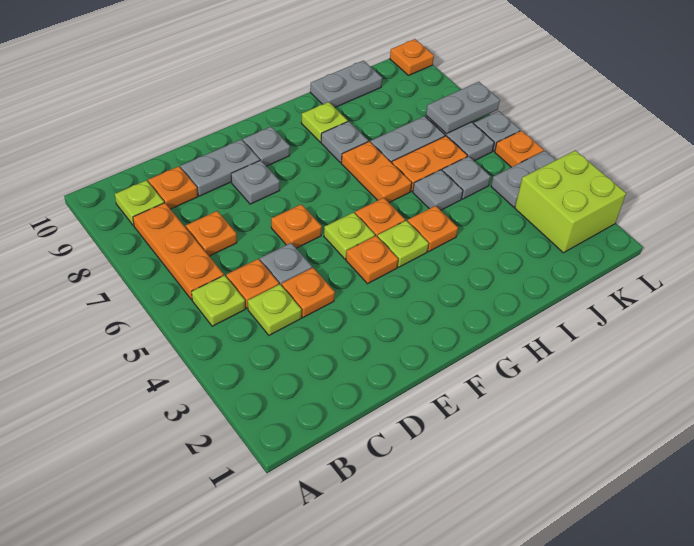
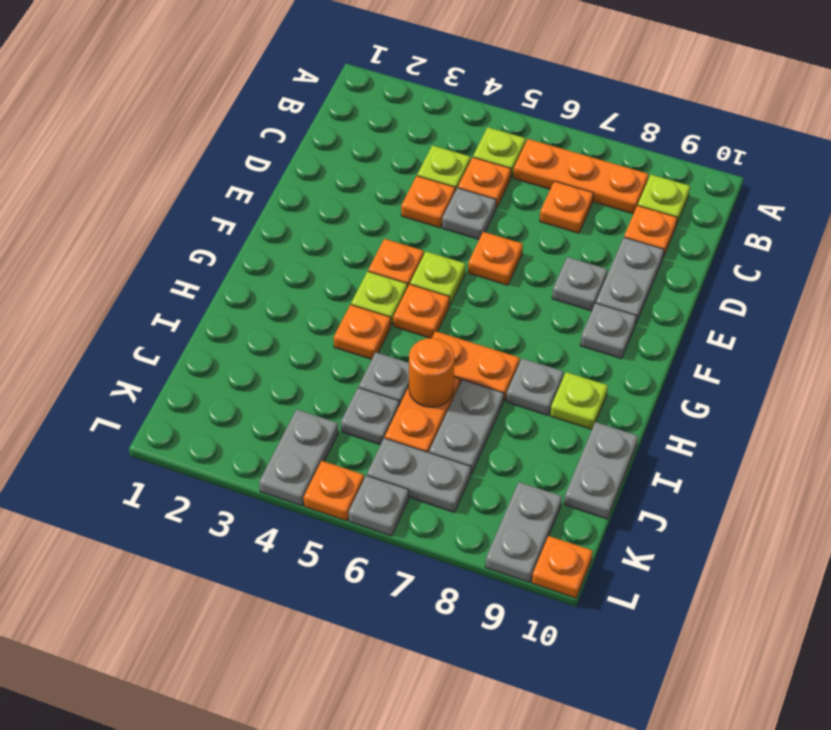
none -> orange 1x1 round brick [409,338,454,407]
lime 2x2 brick [515,150,626,253] -> none
grey 1x2 plate [426,82,500,134] -> grey 1x2 plate moved to [485,482,562,582]

